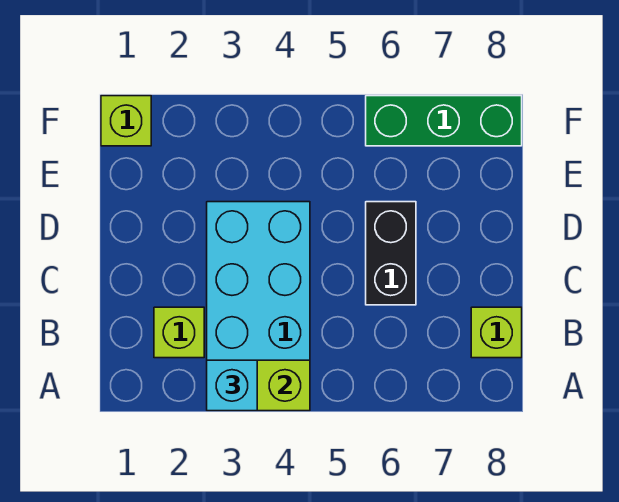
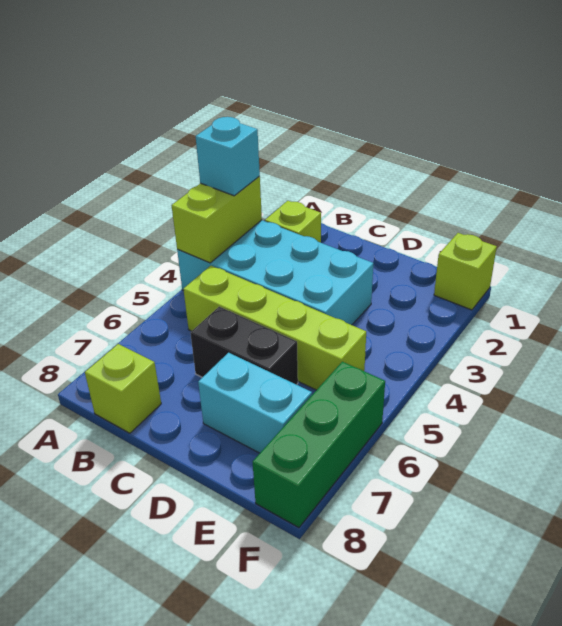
none -> lime 1x4 brick [183,266,366,390]
none -> cyan 1x2 brick [198,353,312,453]

